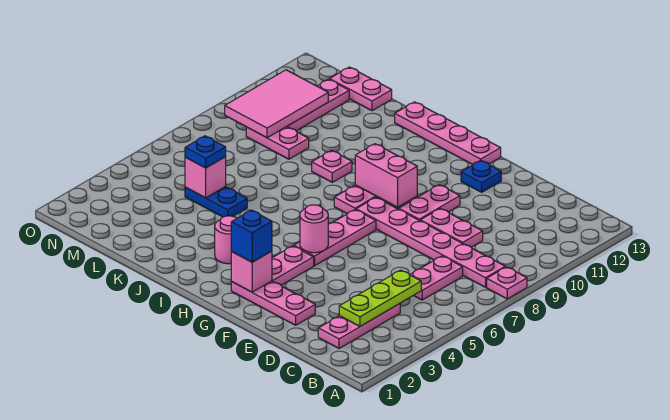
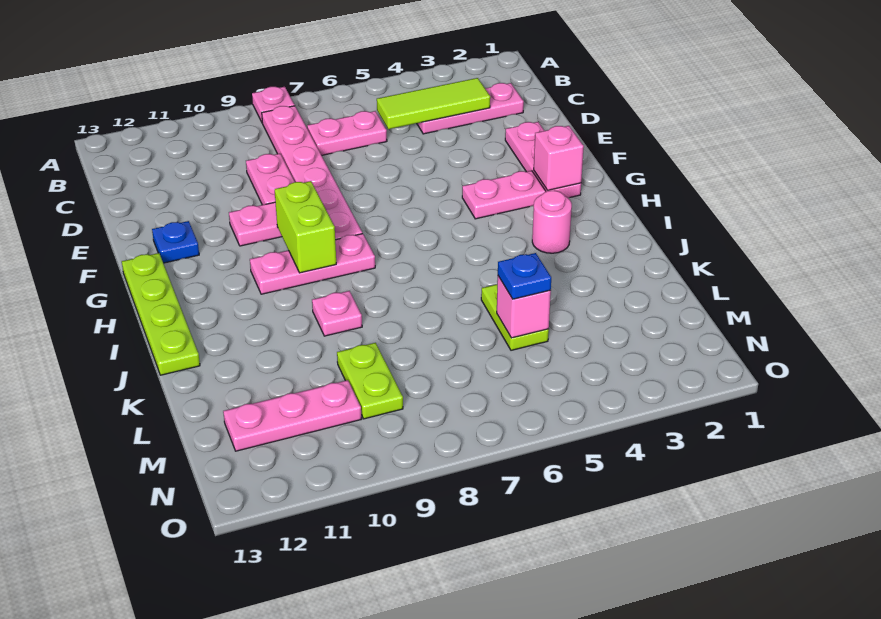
lime 1x3 plate [339,270,421,326] -> lime 1x3 tile [377,78,490,129]
blue 1x1 brick [231,210,272,262] -> none
pink 1x3 plate [294,210,376,266] -> none
pink 1x1 round brick [300,205,328,253] -> none
pink 1x2 brick [355,144,417,207] -> lime 1x2 brick [275,181,336,273]
pink 1x4 plate [395,102,501,164] -> lime 1x4 plate [122,253,200,375]
blue 1x2 plate [185,187,247,217] -> lime 1x2 plate [481,284,549,350]
pink 1x2 plate [246,127,309,159] -> lime 1x2 plate [337,343,403,419]
pink 1x2 plate [330,67,392,111] -> none
pink 2x3 tile [225,70,328,138] -> none

